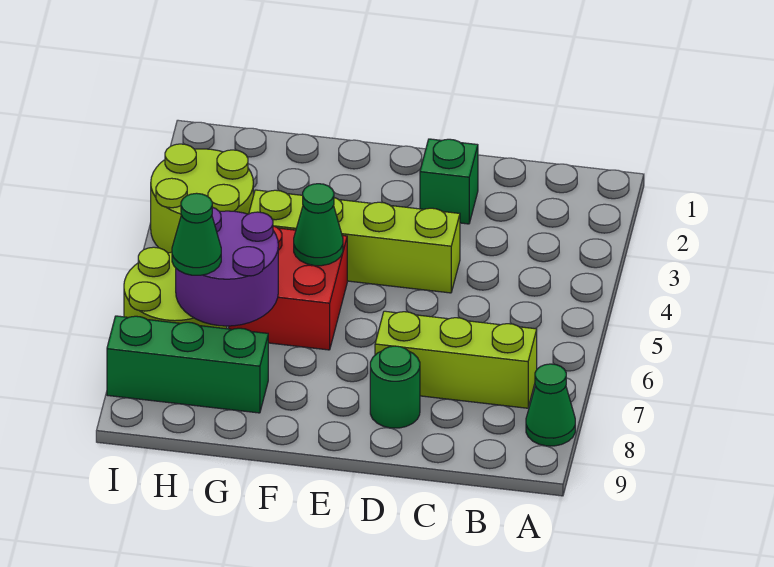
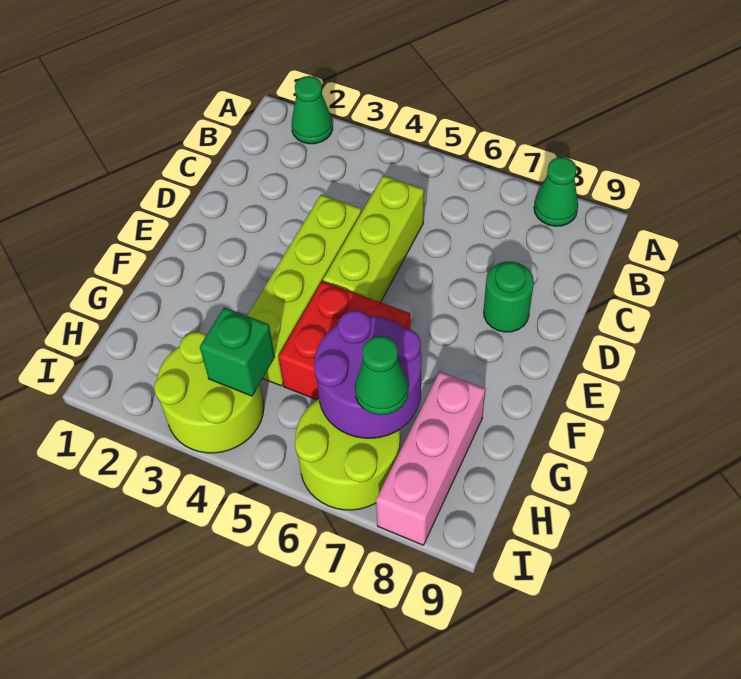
lime 1x3 brick [375,311,537,408] -> lime 1x3 brick moved to [323,175,424,302]
green 1x1 brick [420,139,478,224] -> green 1x1 brick moved to [200,307,275,396]
green 1x1 cone [294,184,343,266] -> green 1x1 cone moved to [292,76,333,144]
green 1x3 brick [107,316,268,413] -> pink 1x3 brick [376,371,485,545]

